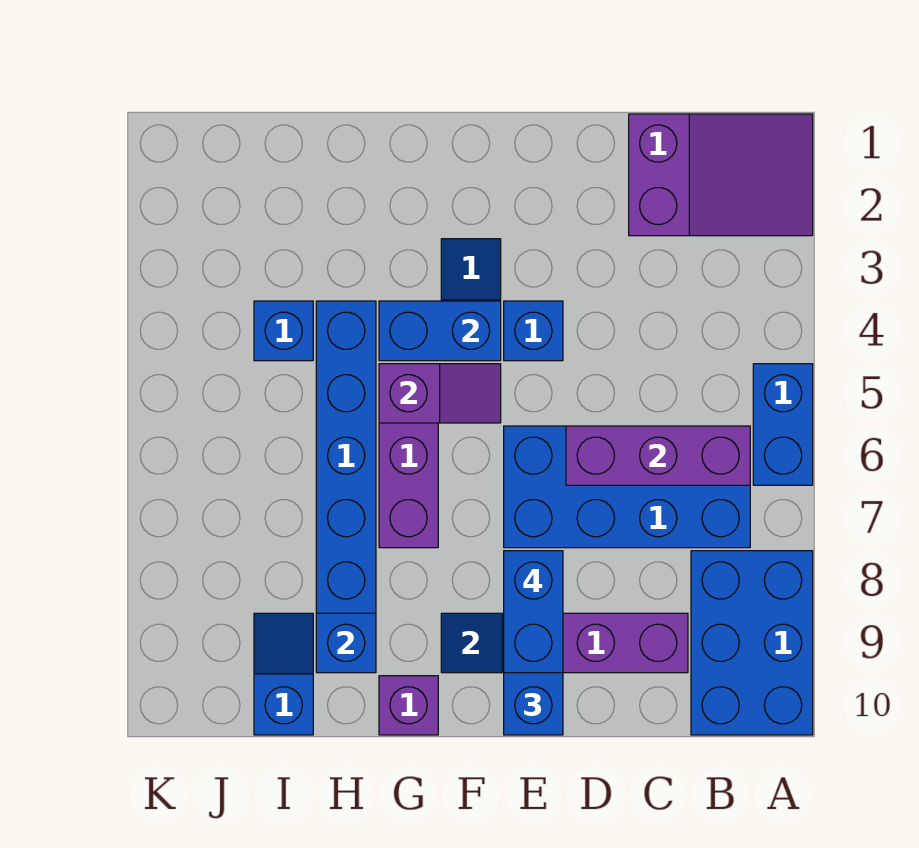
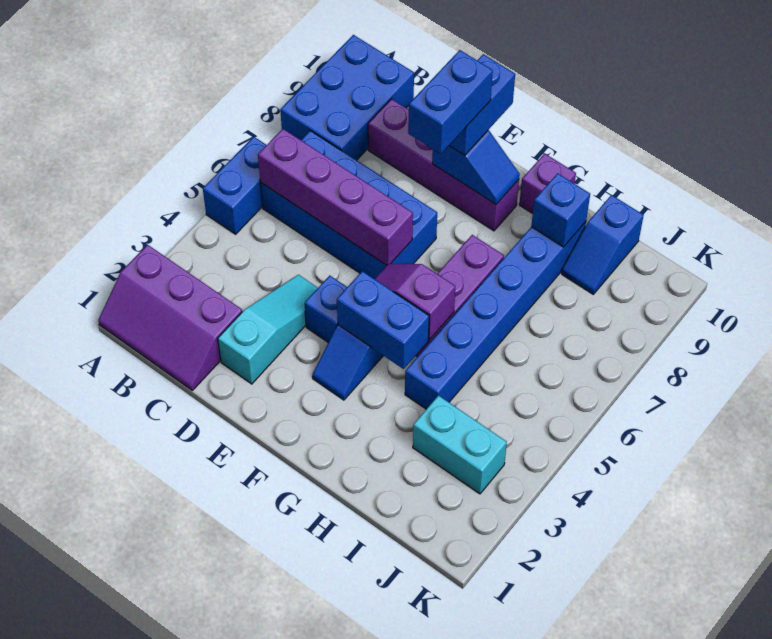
purple 2x3 slope [629,114,813,236] -> purple 2x3 slope turned to [98,245,242,390]
purple 1x3 brick [566,426,750,485] -> purple 1x4 brick [258,129,413,265]
none -> cyan 1x3 slope [218,275,318,384]
none -> cyan 1x2 brick [413,396,507,494]
blue 1x1 brick [254,301,313,361] -> none

